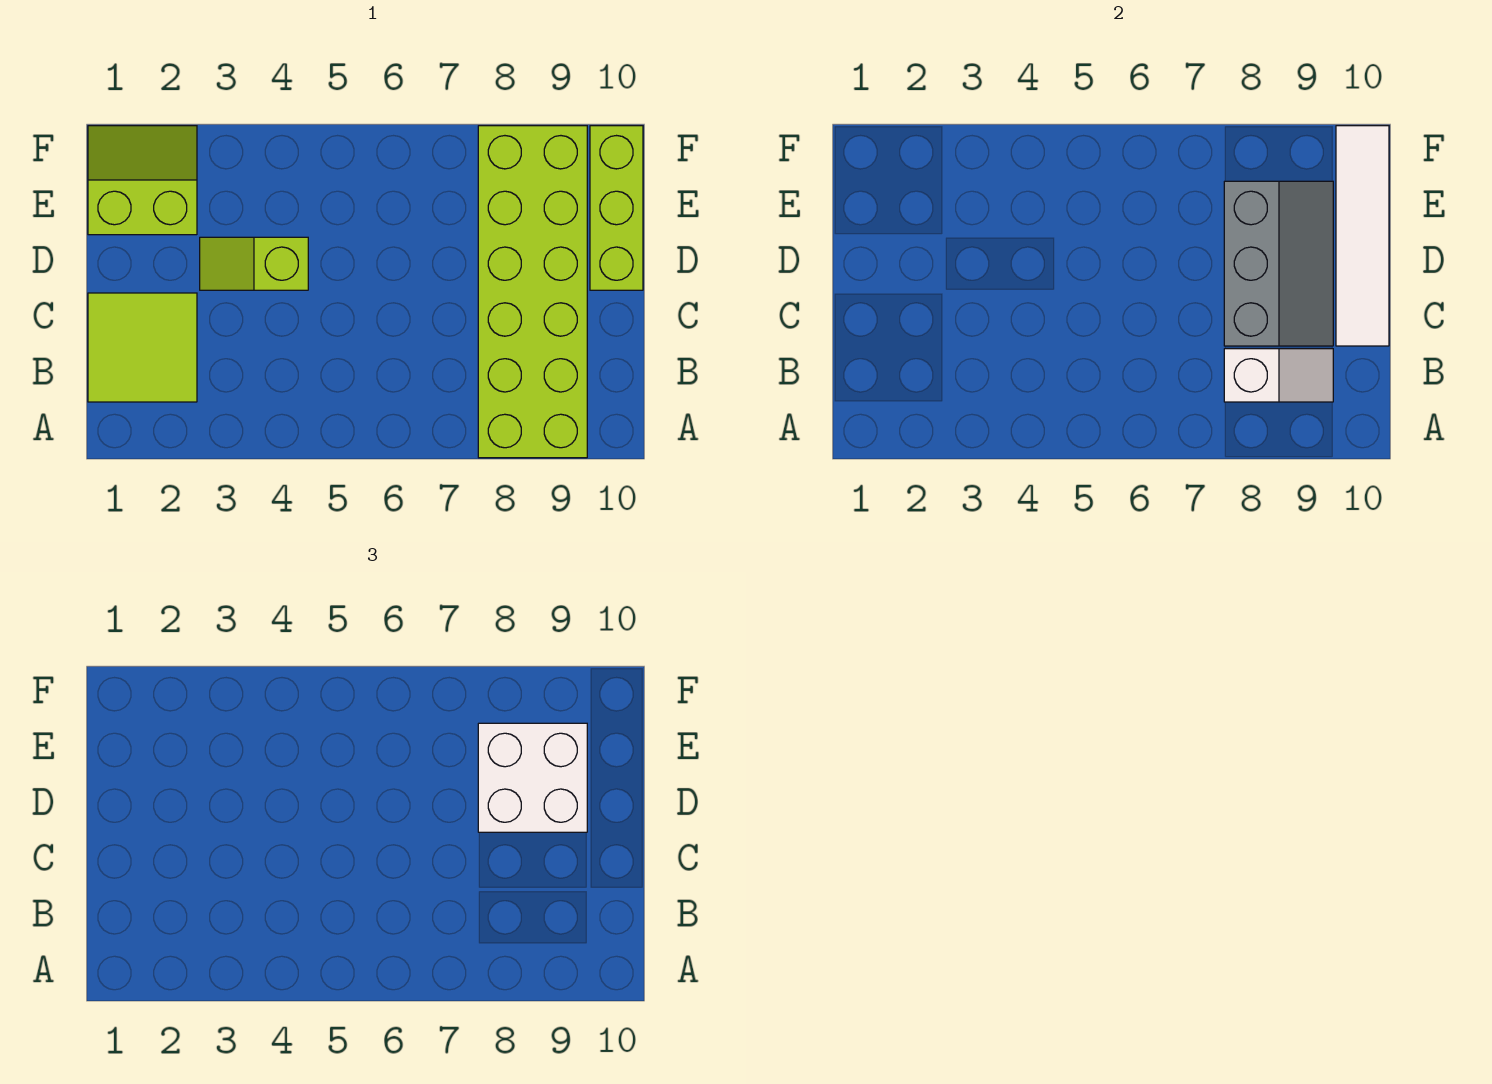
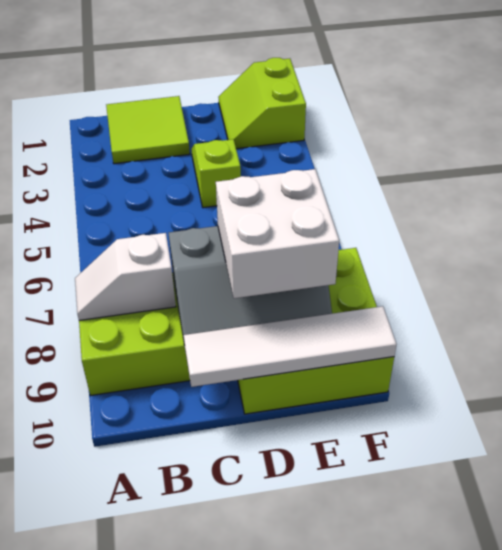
white 1x2 slope [1224,349,1333,402] -> white 1x2 slope turned to [75,233,176,320]
lime 2x2 slope [88,126,197,235] -> lime 2x2 slope turned to [219,58,306,149]

